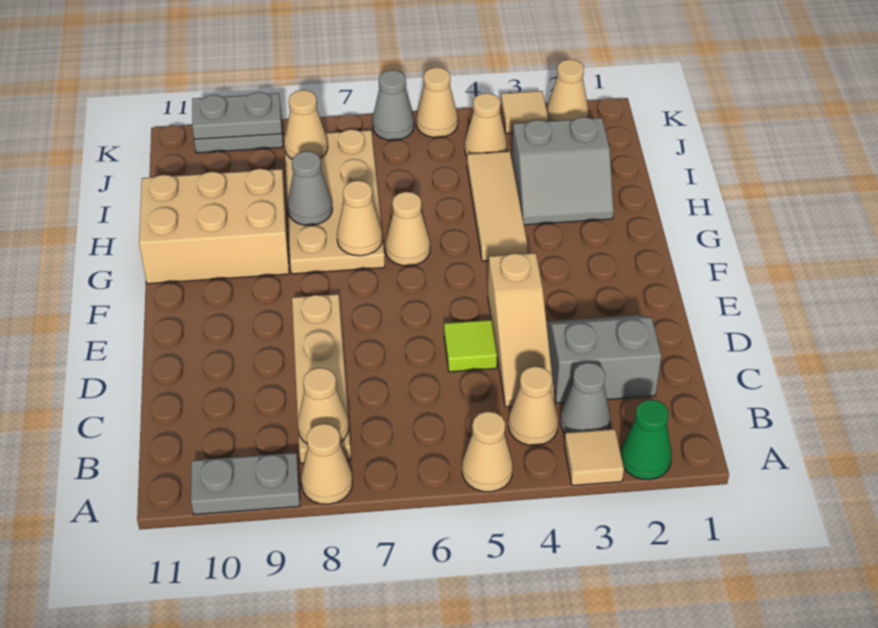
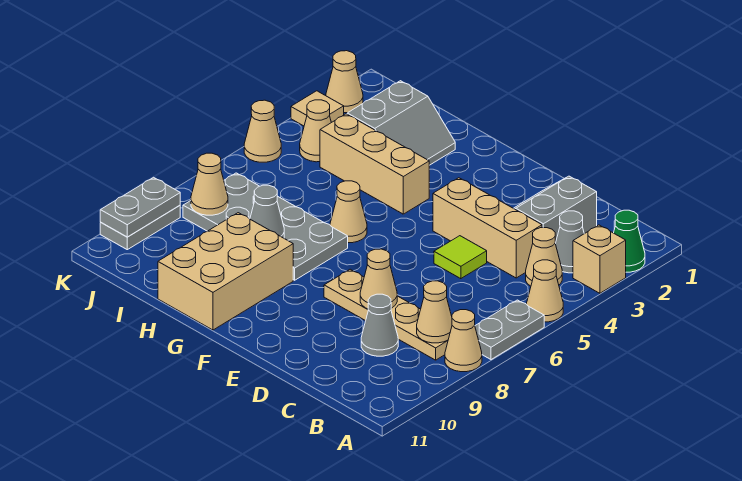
tan 1x1 tile [564,429,624,486] -> tan 1x1 brick [573,225,626,293]
grey 1x2 plate [191,453,300,515] -> grey 1x2 plate moved to [475,300,544,360]
tan 1x3 slope [488,253,554,407] -> tan 1x3 brick [433,178,542,278]
tan 1x3 tile [467,151,528,261] -> tan 1x3 brick [320,114,429,214]
tan 2x4 plate [284,129,385,274] -> grey 2x4 plate [183,173,348,280]
tan 1x1 cone [337,181,383,256] -> tan 1x1 cone moved to [360,249,397,309]
grey 1x1 cone [372,70,414,140] -> grey 1x1 cone moved to [361,294,398,356]

